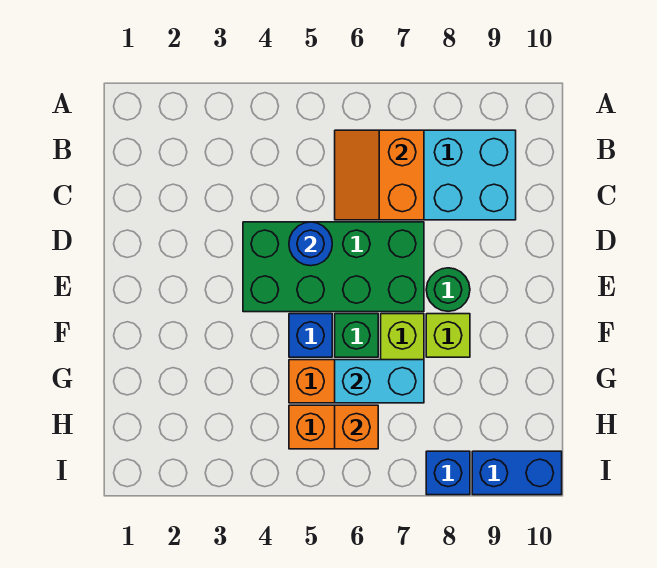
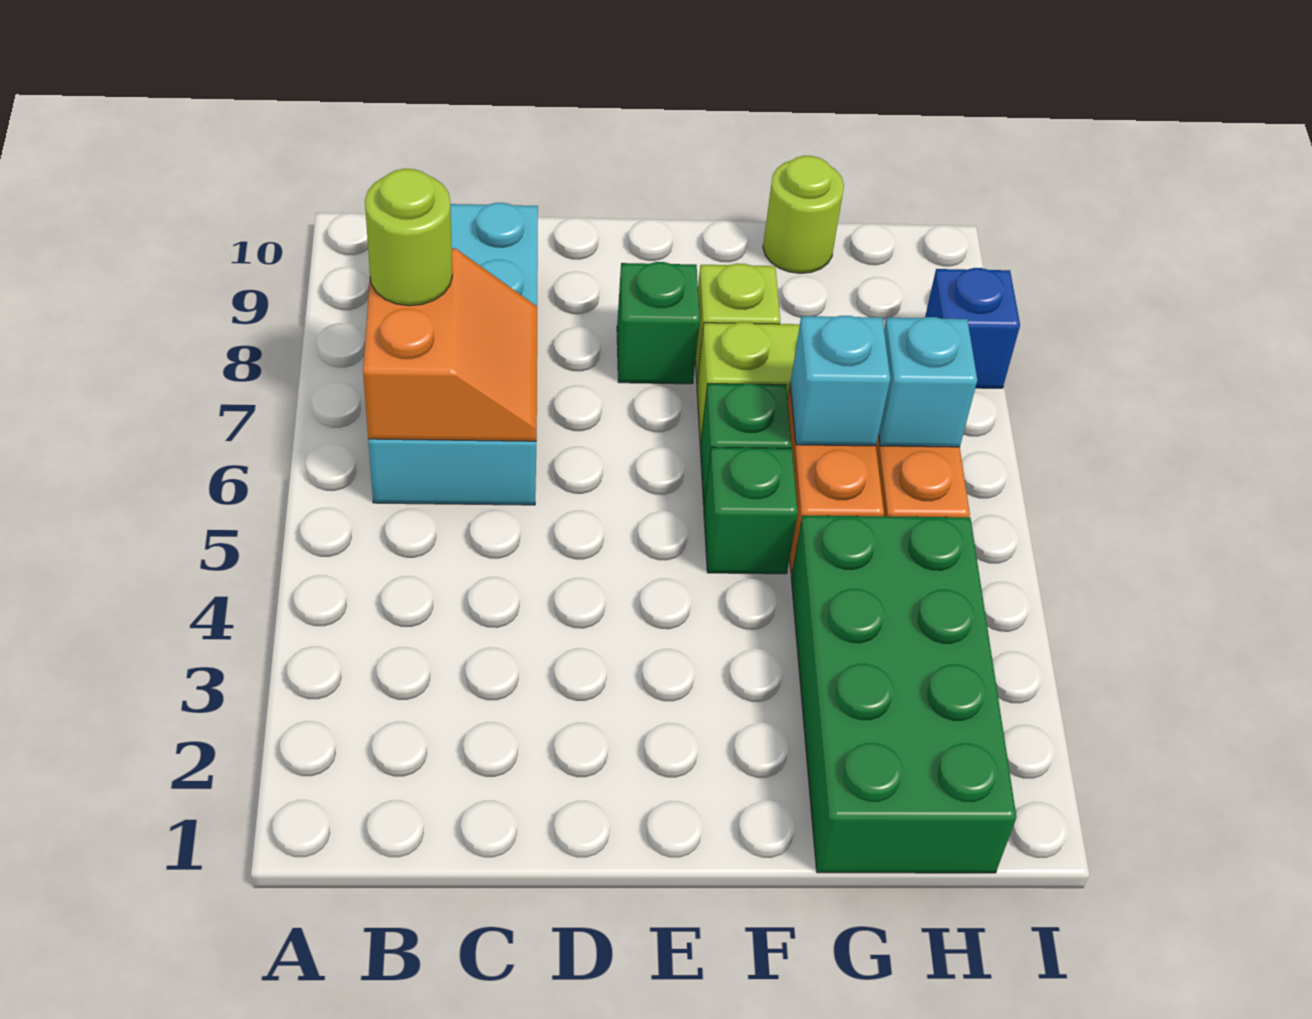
orange 2x2 slope [335,130,424,220] -> orange 2x2 slope turned to [363,248,537,441]
none -> lime 1x1 round brick [365,169,452,306]
green 2x4 brick [243,222,424,312] -> green 2x4 brick moved to [791,516,1016,873]
blue 1x1 round brick [289,222,332,266] -> none
green 1x1 round brick [426,268,470,311] -> green 1x1 brick [617,262,700,384]
blue 1x1 brick [289,314,332,357] -> green 1x1 brick [704,447,798,574]
cyan 1x2 brick [335,360,424,403] -> cyan 1x1 brick [790,316,890,446]
none -> lime 1x1 round brick [763,156,844,273]
orange 1x1 brick [335,405,378,449] -> cyan 1x1 brick [879,317,977,447]
blue 1x2 brick [472,451,562,495] -> none

